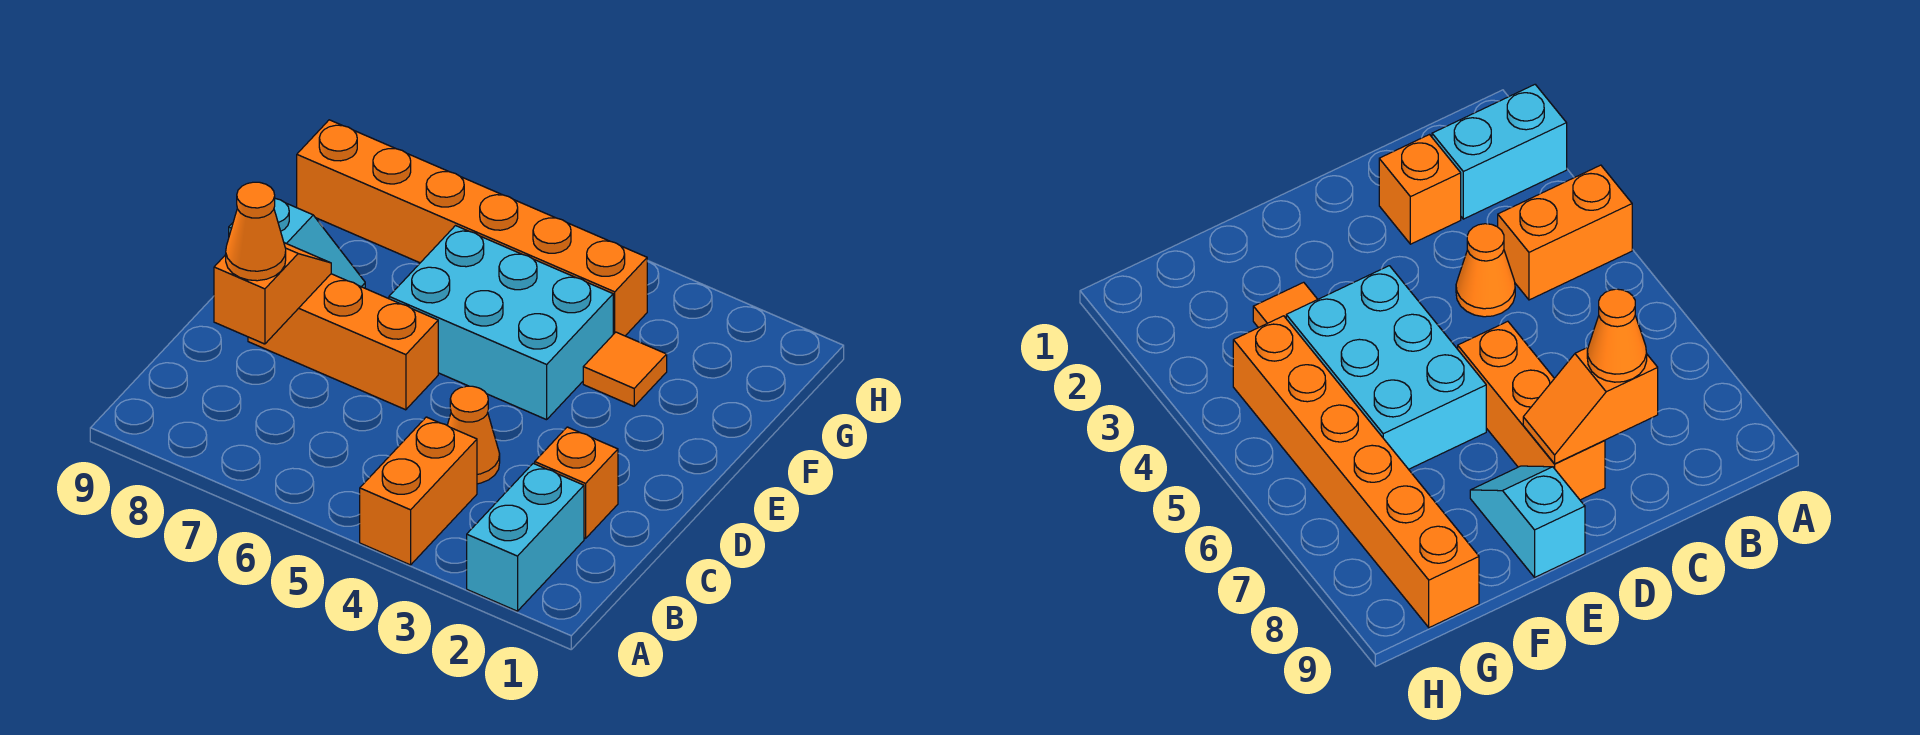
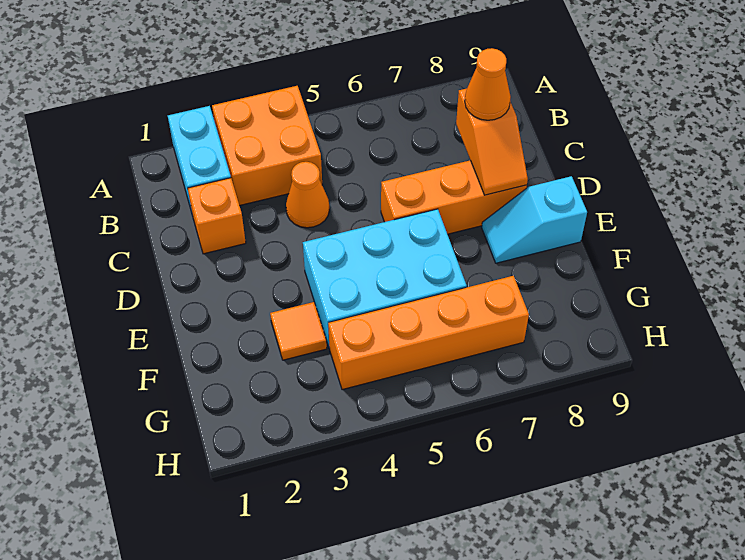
orange 1x2 brick [360,417,477,565] -> orange 2x2 brick [212,86,322,205]
orange 1x6 brick [297,120,647,336] -> orange 1x4 brick [328,276,529,390]

